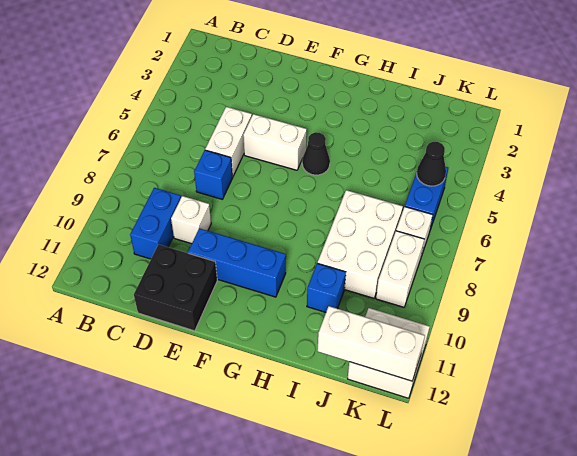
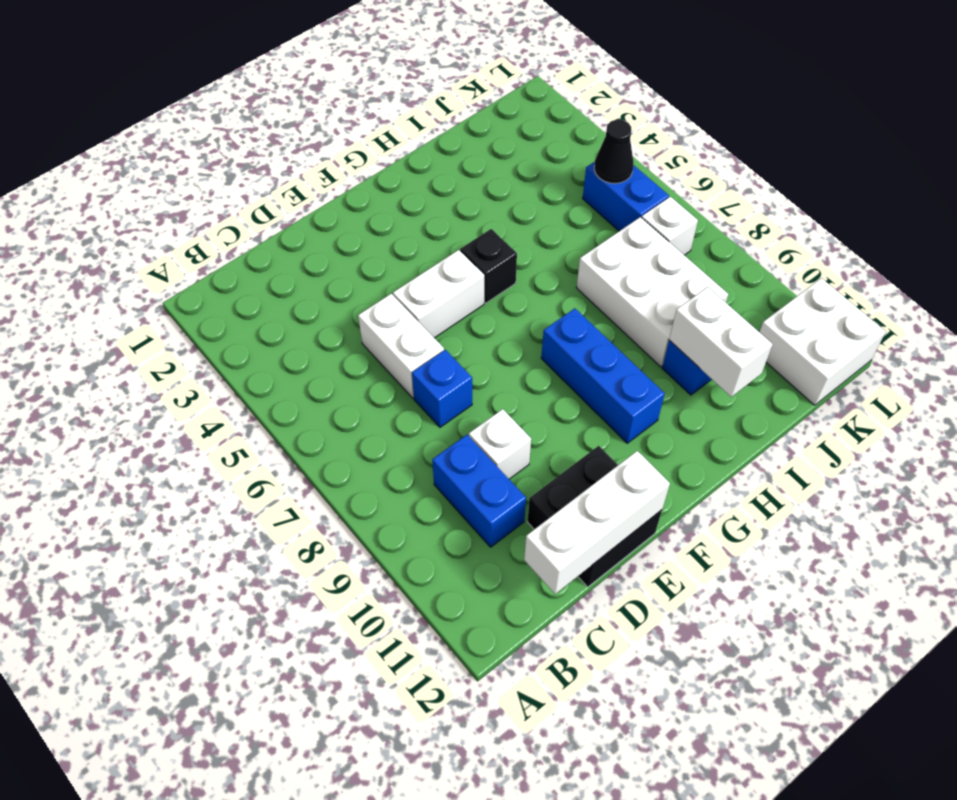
blue 1x3 brick [188,228,286,297] -> blue 1x3 brick turned to [541,308,665,443]
black 1x1 cone [302,132,330,175] -> black 1x1 brick [460,229,517,303]
white 1x3 brick [318,306,425,381] -> white 1x3 brick moved to [524,451,670,594]
white 1x2 brick [376,231,424,307] -> white 1x2 brick moved to [669,287,773,397]

